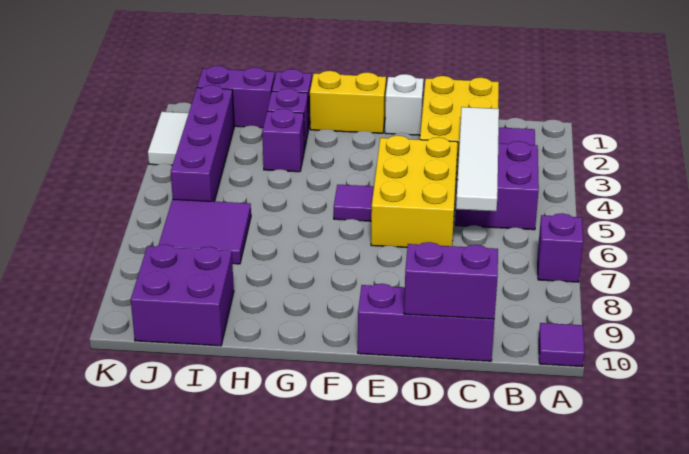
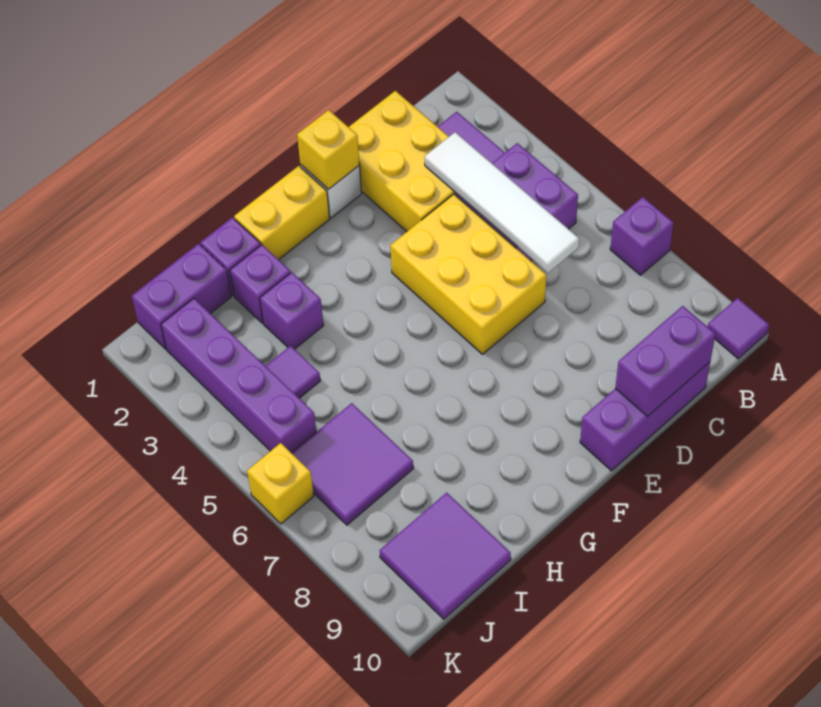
none -> yellow 1x1 brick [297,110,360,189]
purple 1x1 tile [334,185,374,221] -> purple 1x1 tile moved to [266,346,320,398]
purple 2x2 brick [131,244,234,346] -> purple 2x2 tile [380,493,511,619]
white 1x2 tile [148,112,189,165] -> none
none -> yellow 1x1 brick [247,443,314,524]

